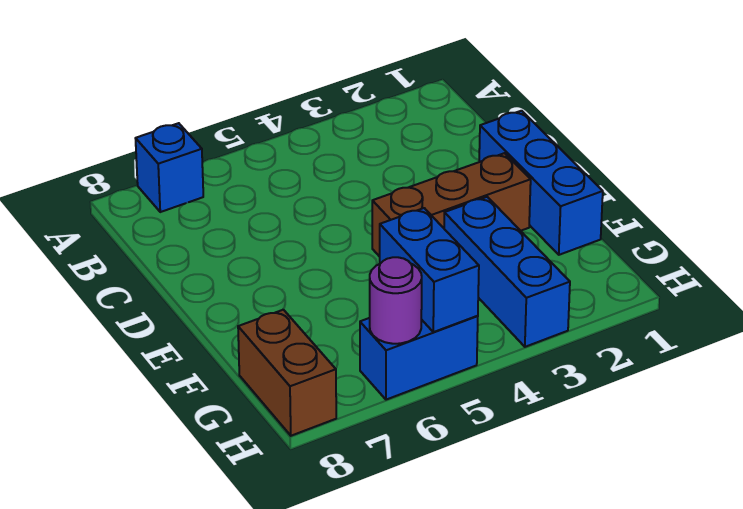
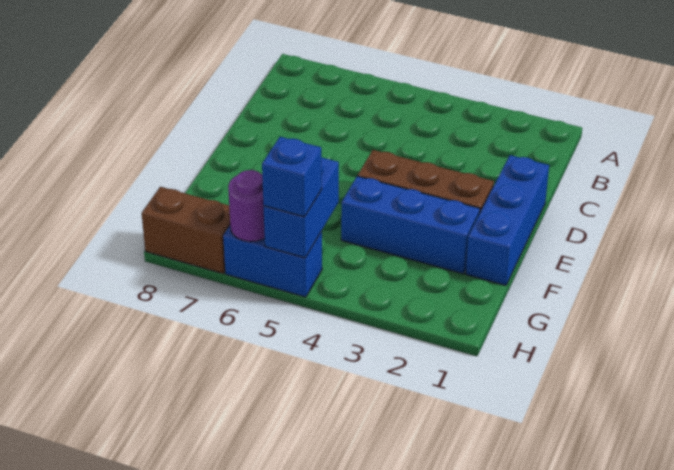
blue 1x1 brick [135,123,203,212] -> blue 1x1 brick moved to [262,137,322,217]
blue 1x3 brick [444,197,570,347] -> blue 1x3 brick turned to [341,176,480,274]
brown 1x2 brick [238,310,336,436] -> brown 1x2 brick turned to [142,187,230,274]

